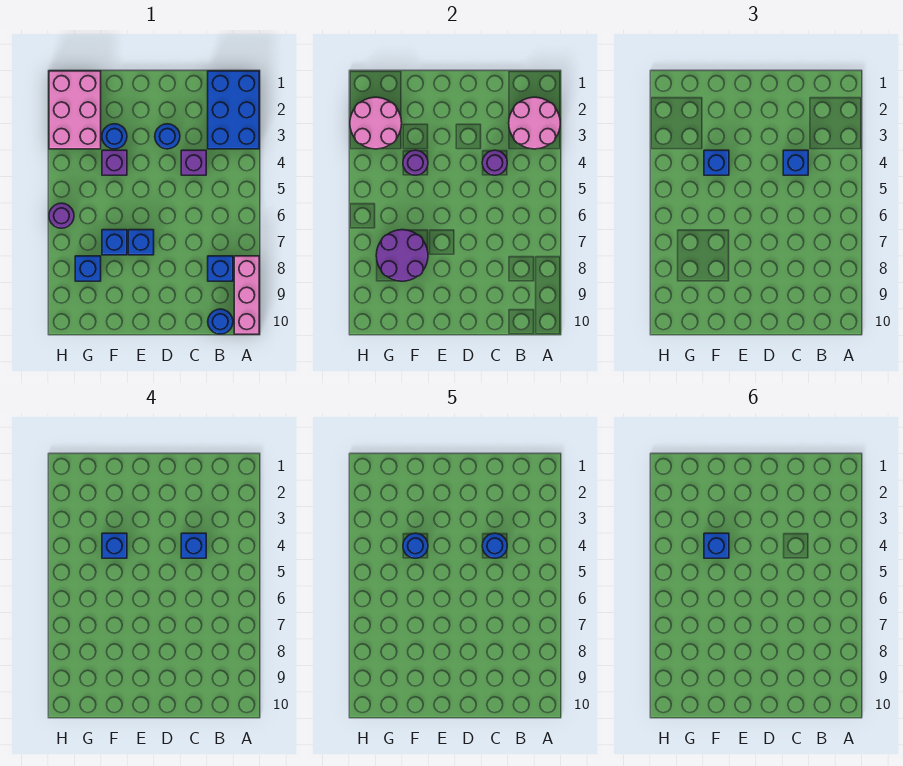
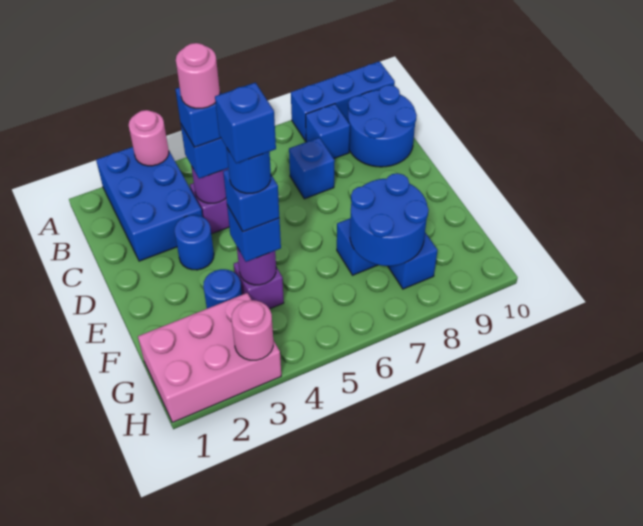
blue 2x3 brick [208,71,259,149] -> blue 2x3 brick turned to [96,147,203,261]
pink 2x2 round brick [509,97,560,149] -> pink 1x1 round brick [129,110,169,166]
pink 1x3 brick [234,256,259,334] -> blue 1x3 brick [291,61,395,141]
blue 1x1 round brick [208,309,233,334] -> blue 2x2 round brick [348,85,417,167]
blue 1x1 round brick [482,533,507,558] -> pink 1x1 round brick [176,43,220,108]
blue 1x1 brick [128,230,154,255] -> blue 1x1 brick moved to [289,138,335,199]
purple 2x2 round brick [376,230,428,281] -> blue 2x2 round brick [350,173,429,266]
pink 2x2 round brick [350,97,402,149] -> pink 1x1 round brick [231,300,273,360]
purple 1x1 round brick [49,203,74,228] -> none

